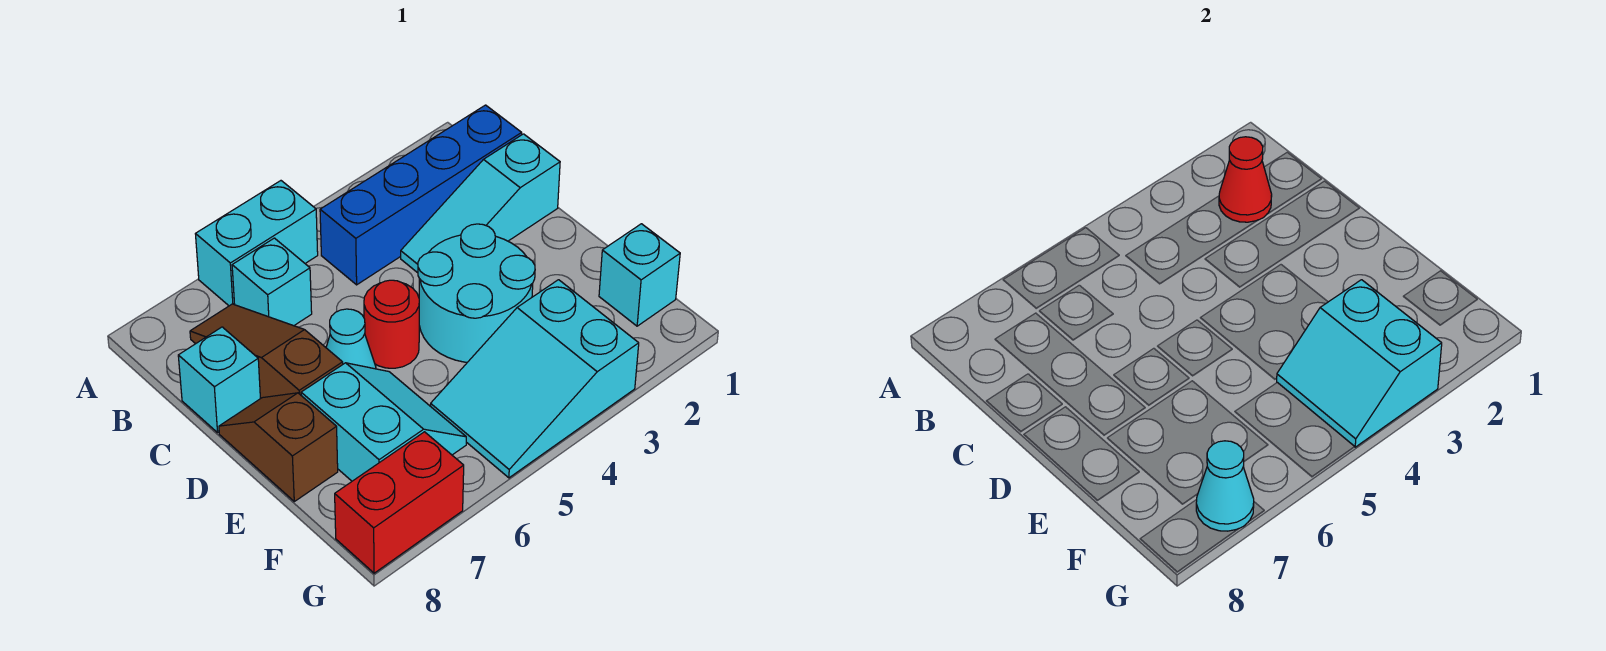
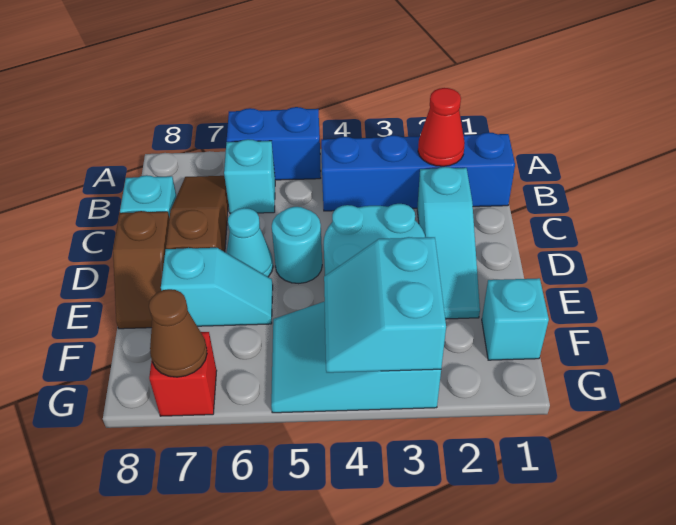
cyan 1x2 brick [196,181,318,306] -> blue 1x2 brick [227,107,321,180]
cyan 1x3 slope [401,134,560,273] -> cyan 1x3 slope turned to [417,167,480,319]
red 1x1 round brick [364,280,419,368] -> cyan 1x1 round brick [272,207,322,284]
brown 1x2 slope [219,393,338,501] -> brown 1x2 slope turned to [113,211,169,329]
cyan 2x2 slope [301,363,466,481] -> cyan 1x2 slope [161,248,273,326]
red 1x2 brick [335,432,464,573] -> red 1x1 brick [149,332,217,416]
cyan 1x1 cone [1196,441,1254,531] -> brown 1x1 cone [149,289,207,377]

